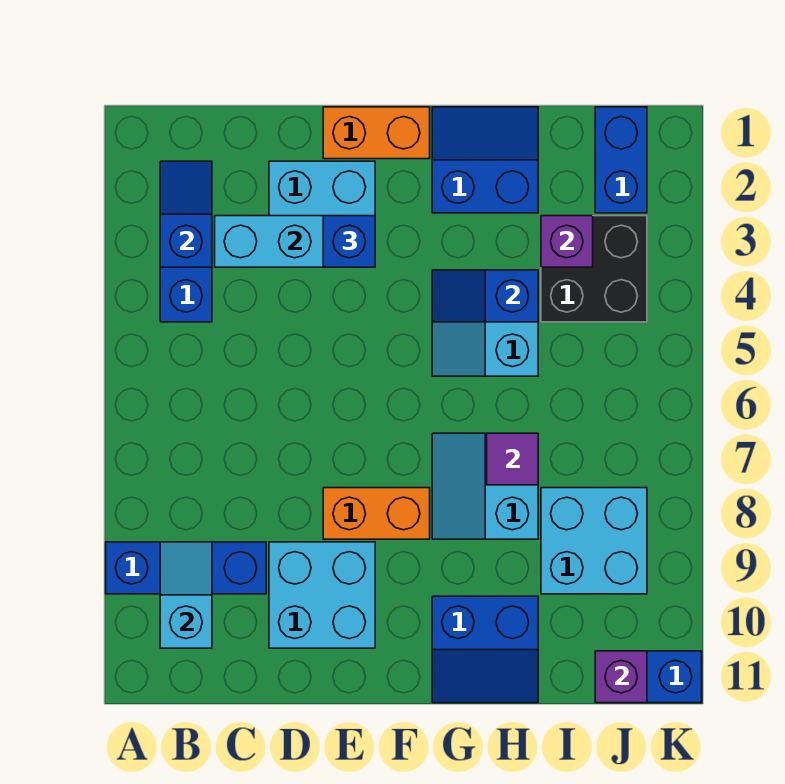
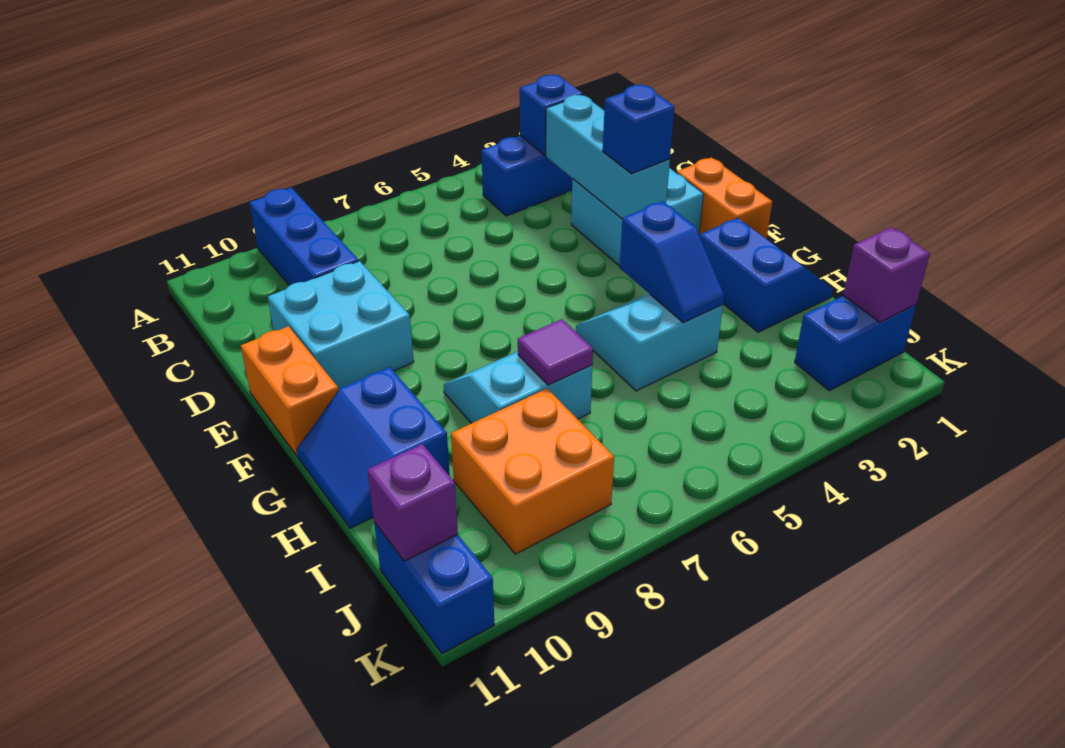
cyan 1x2 slope [160,542,212,648] -> none
orange 1x2 brick [323,488,430,539] -> orange 1x2 brick moved to [241,326,339,456]
blue 1x2 slope [432,270,538,322] -> blue 1x2 slope turned to [620,201,724,323]
black 2x2 brick [541,216,647,322] -> none
purple 1x1 brick [541,216,593,267] -> purple 1x1 brick moved to [843,227,930,322]
cyan 2x2 brick [541,488,647,594] -> orange 2x2 brick [451,389,614,554]

